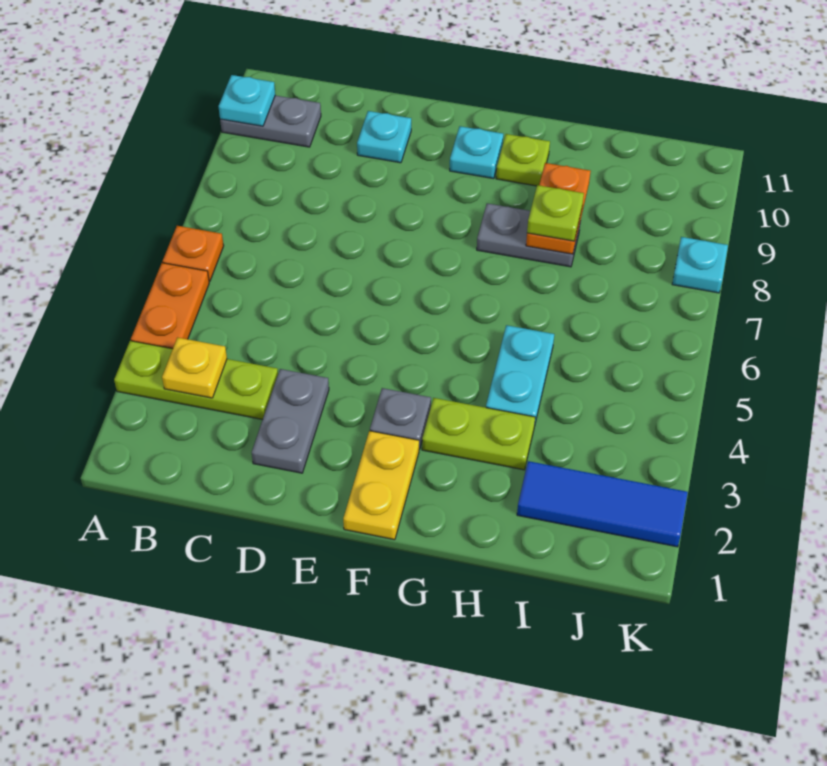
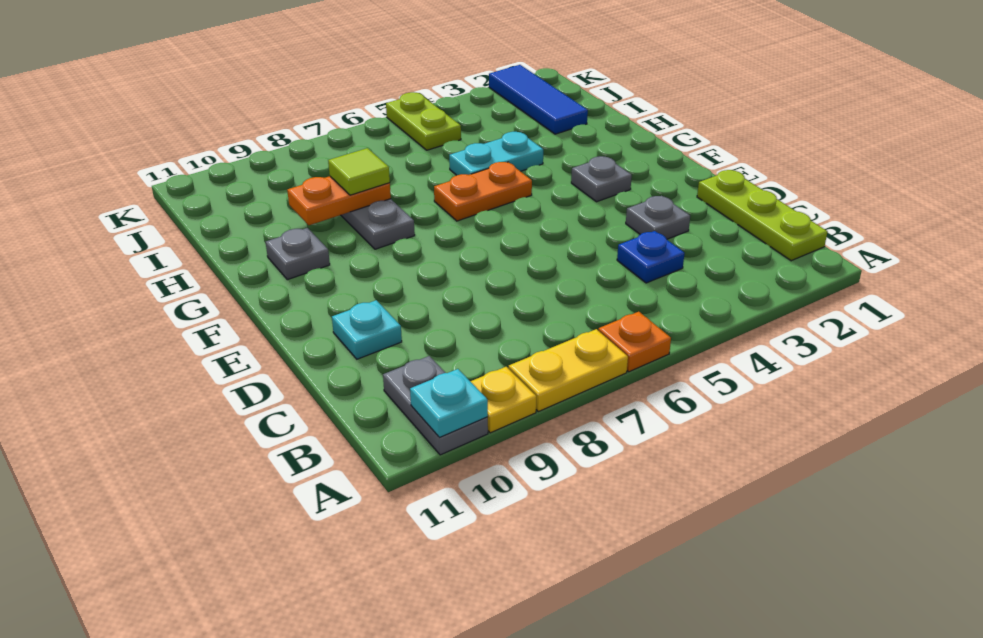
lime 1x3 plate [114,341,278,420] -> lime 1x3 plate moved to [697,170,828,261]
orange 1x2 plate [131,263,209,349] -> orange 1x2 plate moved to [434,162,532,221]
yellow 1x1 plate [162,338,227,398] -> yellow 1x1 plate moved to [470,367,536,433]
none -> blue 1x1 plate [617,231,684,283]
grey 1x2 plate [252,369,329,473] -> grey 1x1 plate [626,196,690,239]
yellow 1x2 plate [343,431,419,540] -> yellow 1x2 plate moved to [508,329,628,412]
cyan 1x1 plate [450,126,503,179] -> none
lime 1x2 plate [422,398,535,470] -> lime 1x2 plate moved to [386,92,461,150]
lime 1x1 plate [496,134,550,186] -> grey 1x1 plate [266,228,330,280]
lime 1x1 plate [527,185,584,241] -> lime 1x1 tile [328,148,390,195]
cyan 1x1 plate [672,237,728,293] -> none

